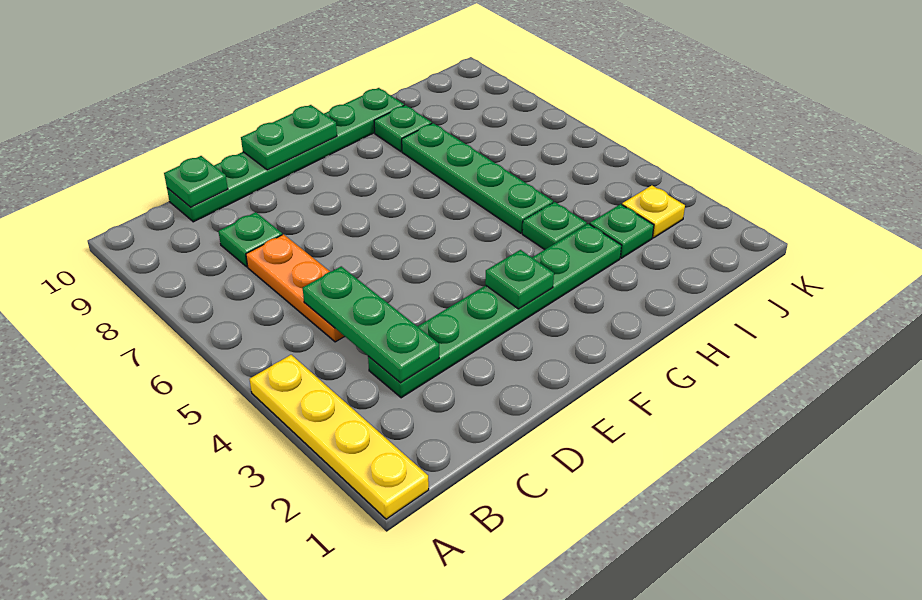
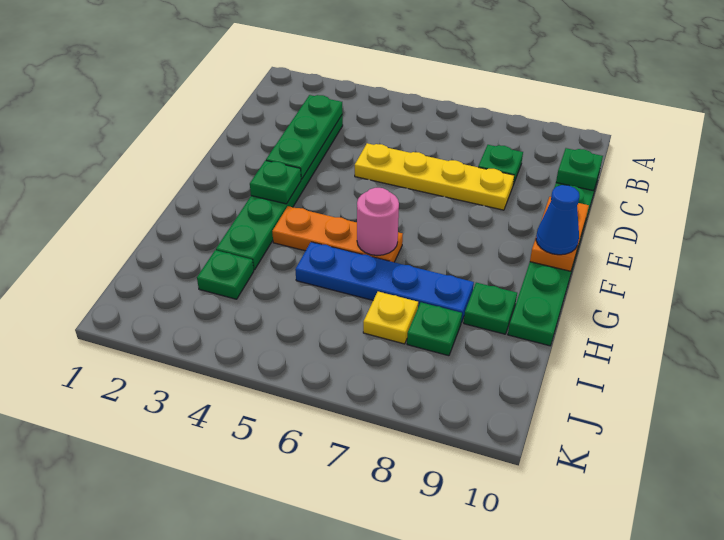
yellow 1x4 plate [249,355,429,519] -> yellow 1x4 plate moved to [355,143,514,210]
green 1x3 plate [303,266,439,383] -> green 1x3 plate turned to [266,95,343,179]
orange 1x3 plate [246,234,345,342] -> orange 1x3 plate moved to [272,206,403,262]
green 1x2 plate [241,105,337,170] -> orange 1x2 plate [530,197,589,271]
none -> blue 1x1 cone [536,185,580,255]
none -> pink 1x1 round brick [357,188,399,256]
green 1x1 plate [522,202,587,250] -> green 1x1 plate moved to [407,302,462,356]
green 1x4 plate [402,123,553,233] -> blue 1x4 plate [295,242,474,323]
yellow 1x1 plate [622,185,685,238] -> yellow 1x1 plate moved to [363,292,418,344]

